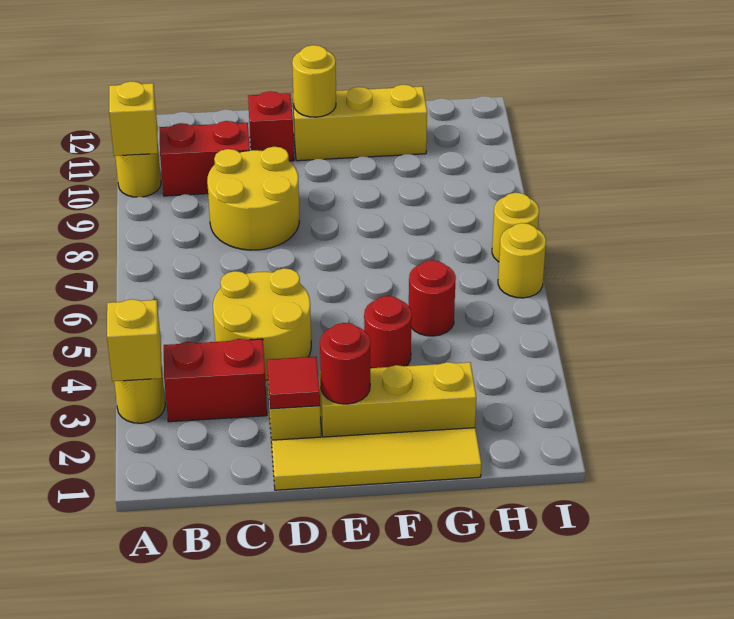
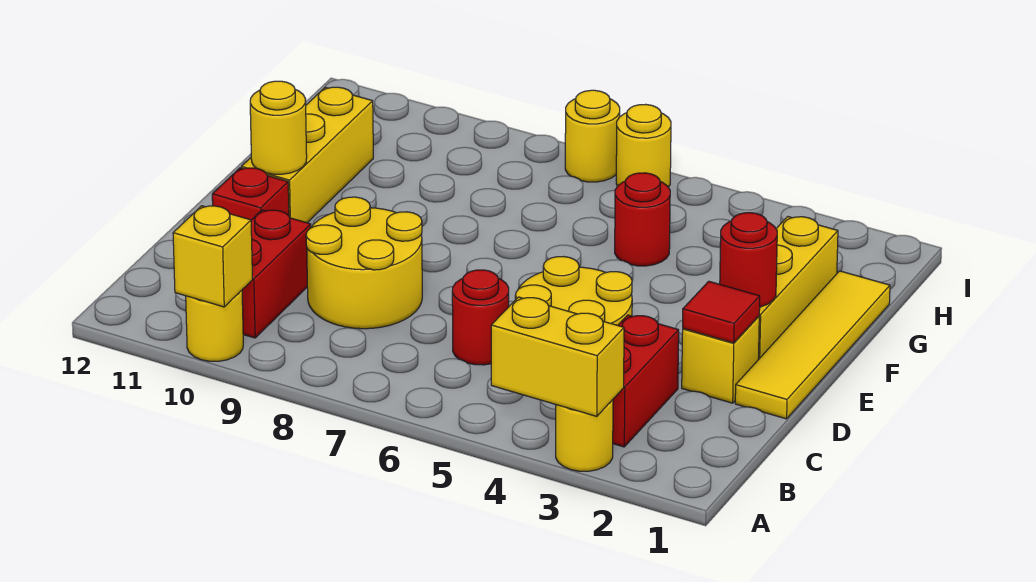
yellow 1x1 brick [107,299,162,381] -> yellow 1x2 brick [491,297,624,416]
red 1x1 round brick [364,296,412,368] -> red 1x1 round brick moved to [452,270,509,365]

